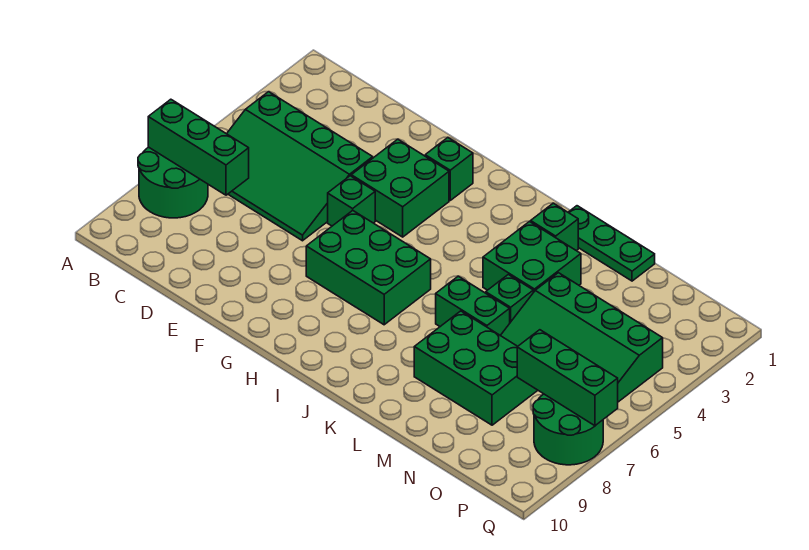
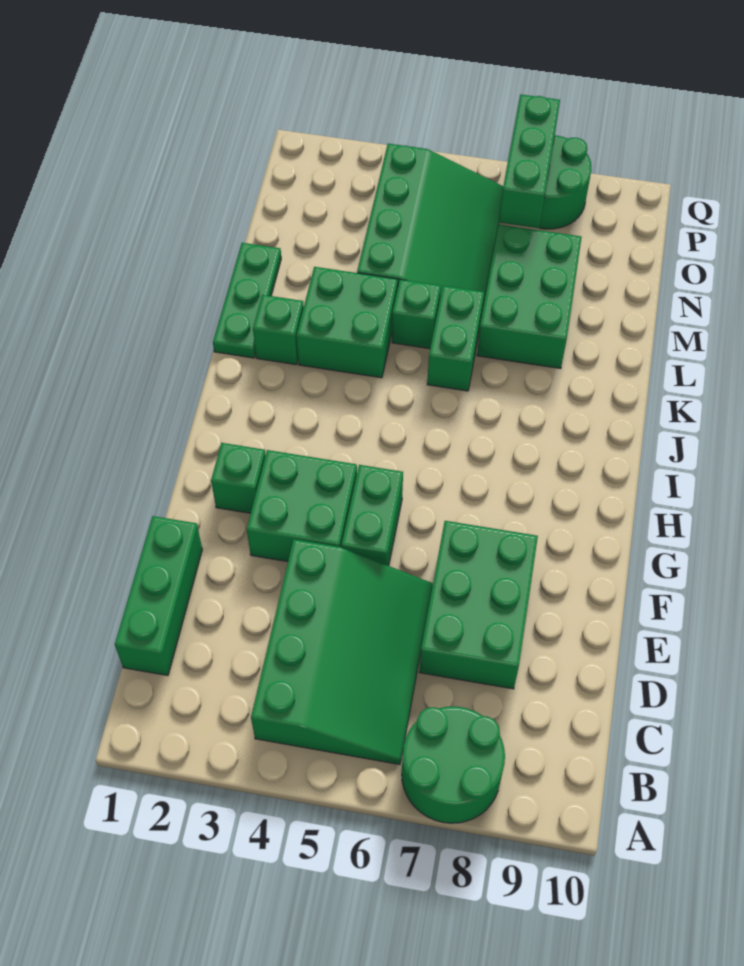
green 1x3 brick [148,99,249,195] -> green 1x3 brick moved to [115,516,202,676]
green 1x1 brick [328,176,375,226] -> green 1x2 brick [341,465,403,566]
green 2x3 brick [306,211,431,325] -> green 2x3 brick moved to [419,521,538,689]

